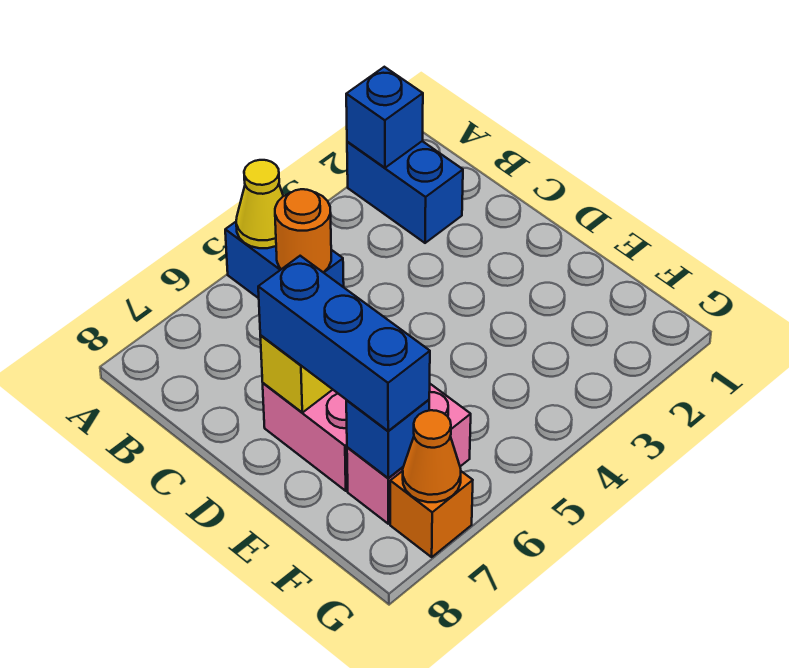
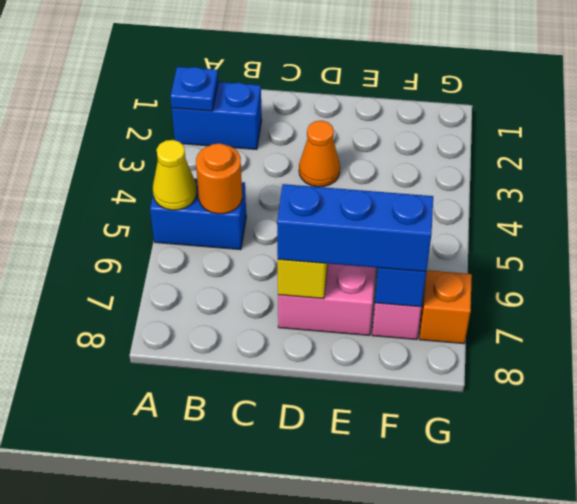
blue 1x1 brick [346,67,423,168] -> blue 1x1 plate [171,67,218,111]
orange 1x1 cone [403,410,461,502] -> orange 1x1 cone moved to [299,121,340,187]

